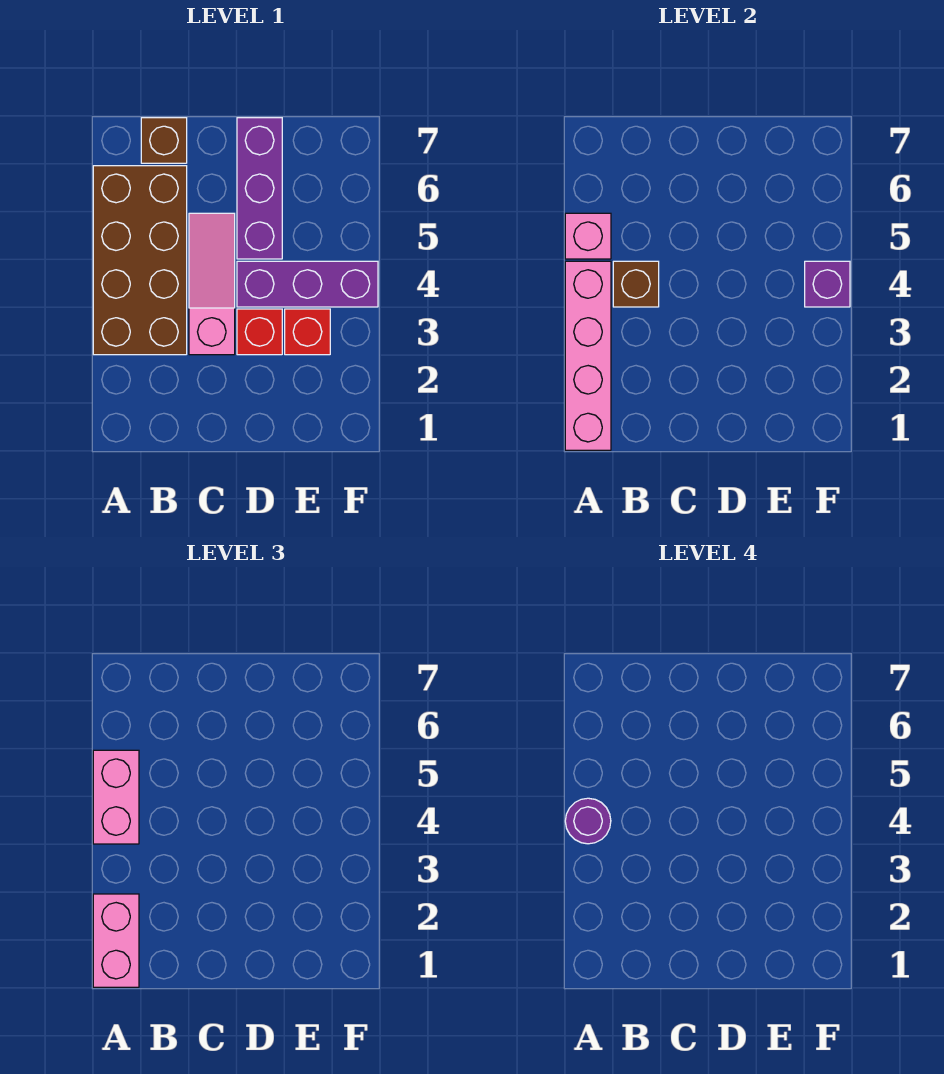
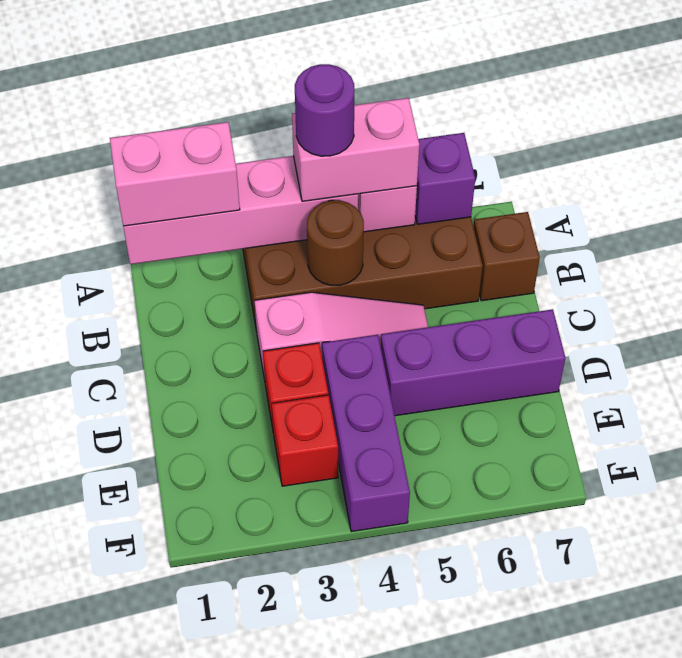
brown 1x1 brick [613,261,659,307] -> brown 1x1 round brick [307,200,364,285]
purple 1x1 brick [805,261,850,307] -> purple 1x1 brick moved to [415,133,475,224]

